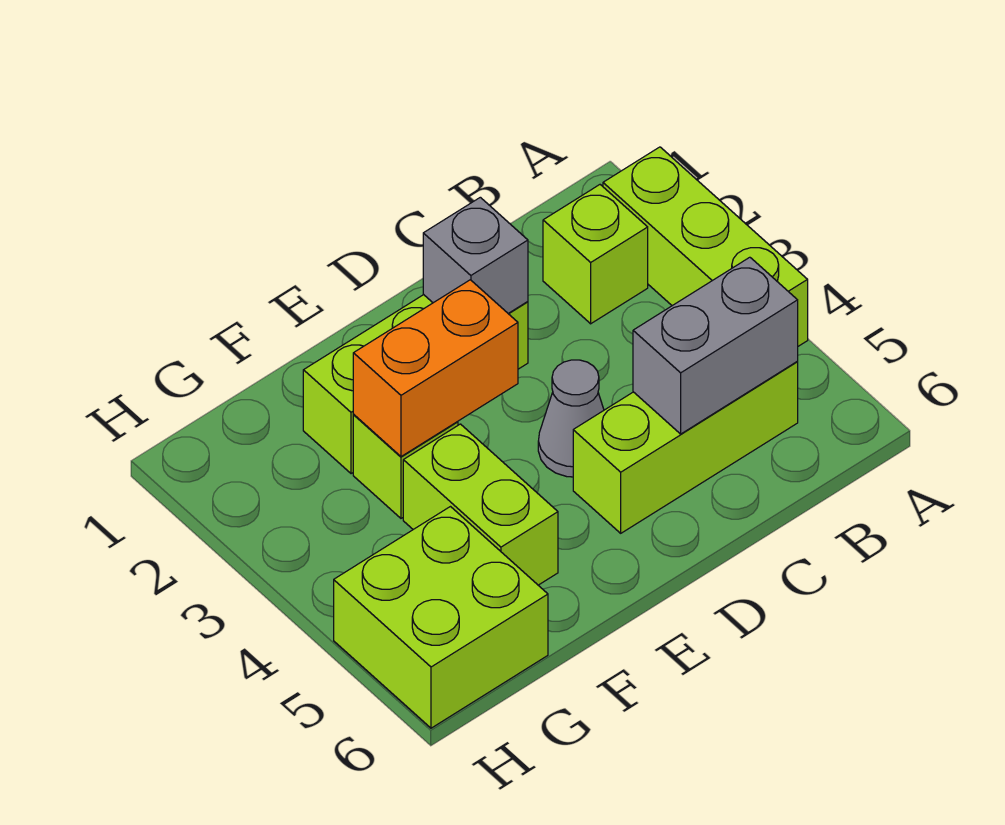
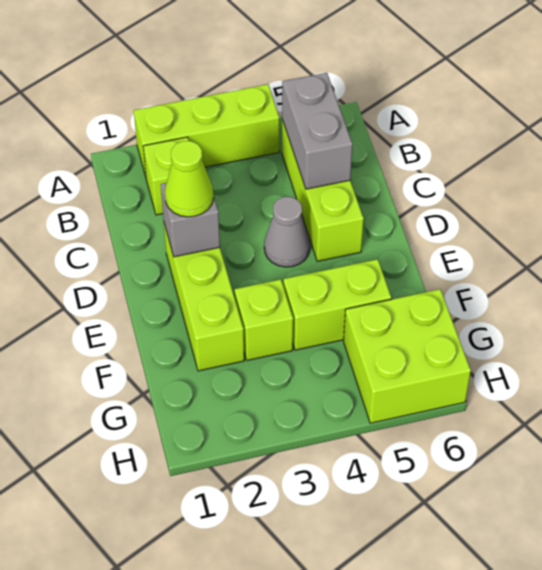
none -> lime 1x1 cone [165,141,214,217]
orange 1x2 brick [353,280,518,457] -> none

